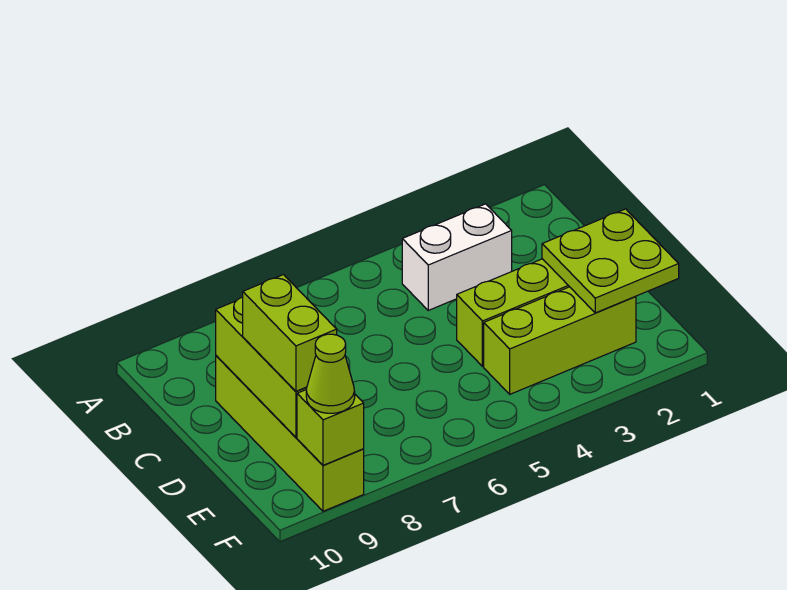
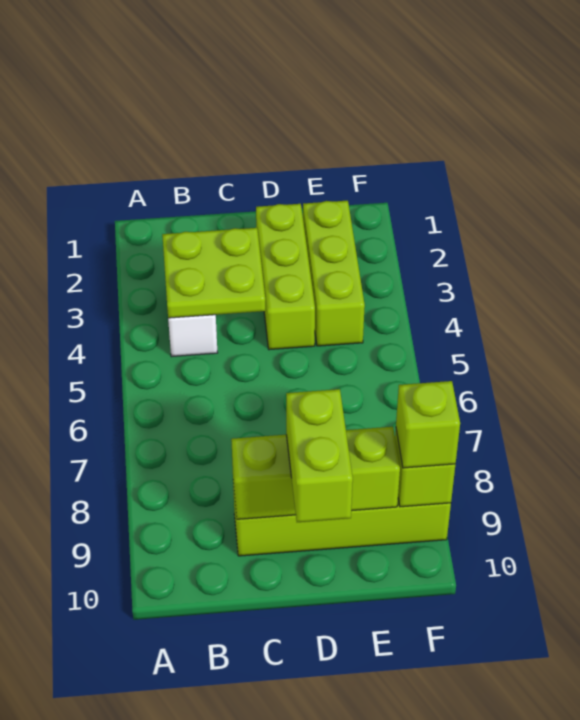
lime 2x2 plate [542,209,679,313] -> lime 2x2 plate moved to [162,228,266,318]
lime 1x2 brick [243,275,337,391] -> lime 1x2 brick turned to [286,389,353,522]
lime 1x1 cone [306,334,355,413] -> lime 1x1 brick [396,381,460,468]

